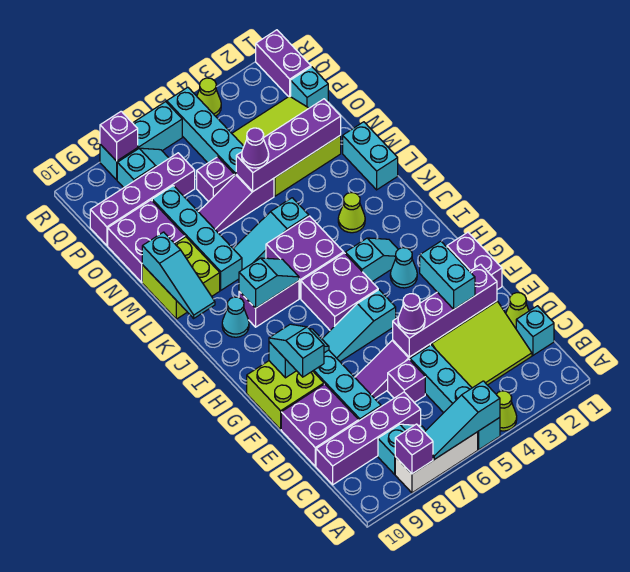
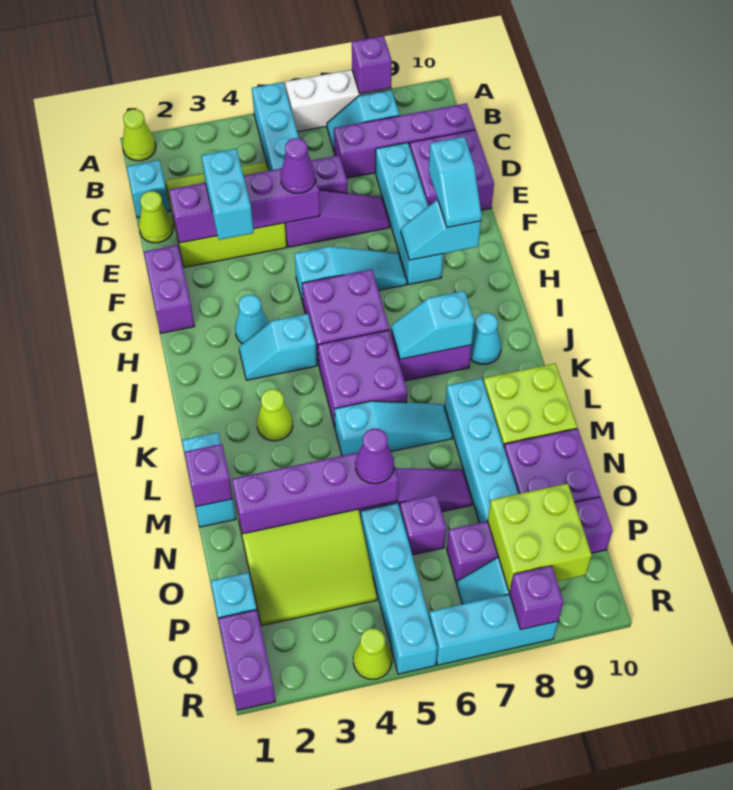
lime 1x1 cone [496,391,517,431] -> lime 1x1 cone moved to [123,109,156,161]
cyan 1x3 slope [425,381,500,459] -> none
lime 2x2 brick [247,361,324,429] -> lime 2x2 brick moved to [488,484,592,592]
cyan 1x3 slope [142,232,215,318] -> none
none -> purple 1x1 brick [184,444,233,507]

